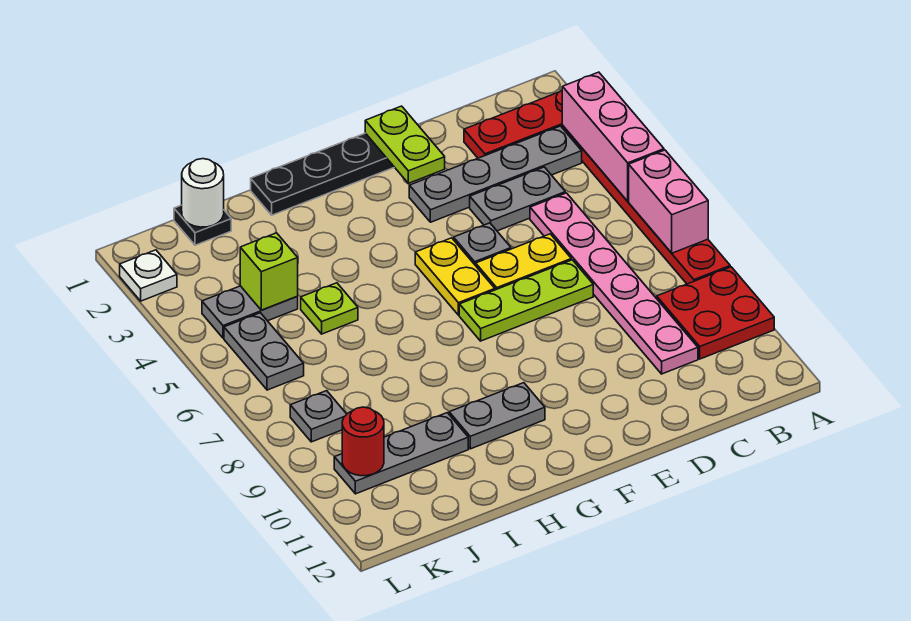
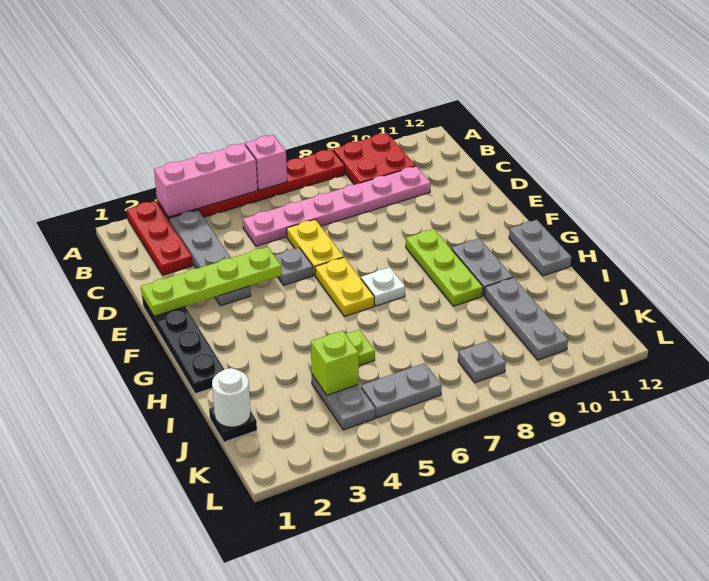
pink 1x2 brick [629,150,708,253] -> pink 1x1 brick [245,135,287,190]
grey 1x2 plate [470,167,565,231] -> grey 1x2 plate moved to [509,220,571,276]
lime 1x3 plate [459,260,593,341] -> lime 1x3 plate moved to [406,229,483,306]
lime 1x2 plate [365,106,445,183] -> lime 1x4 plate [141,247,282,316]
yellow 1x2 plate [415,238,495,315] -> yellow 1x2 plate turned to [315,258,374,316]
red 1x1 round brick [342,407,384,476] -> none
white 1x1 plate [120,250,177,301] -> white 1x1 plate moved to [361,267,405,306]

